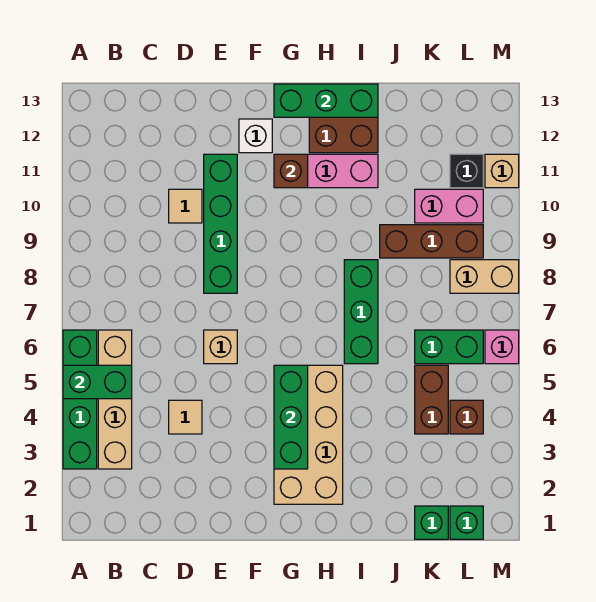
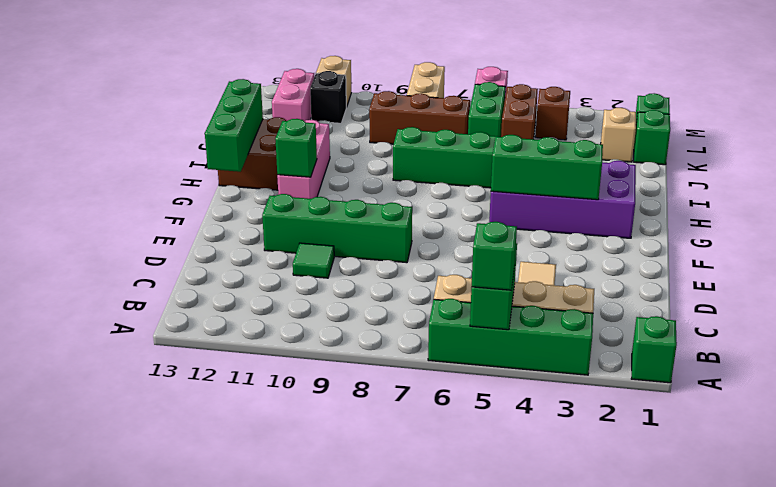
none -> green 1x1 brick [632,316,677,383]
none -> green 1x1 brick [472,222,517,290]
tan 1x1 tile [169,189,202,223] -> green 1x1 tile [293,243,334,278]
tan 1x1 brick [204,330,237,364] -> tan 1x1 brick moved to [601,108,636,162]
white 1x1 brick [239,119,272,153] -> none
tan 2x4 brick [274,365,343,504] -> purple 2x4 brick [489,161,636,238]
brown 1x1 brick [274,154,308,188] -> green 1x1 brick [275,119,317,177]
brown 1x3 brick [380,225,483,258] -> brown 1x3 brick turned to [369,91,470,144]
brown 1x2 brick [415,365,448,434] -> brown 1x2 brick turned to [501,84,538,139]
pink 1x2 brick [415,189,483,223] -> pink 1x2 brick moved to [272,69,314,121]

